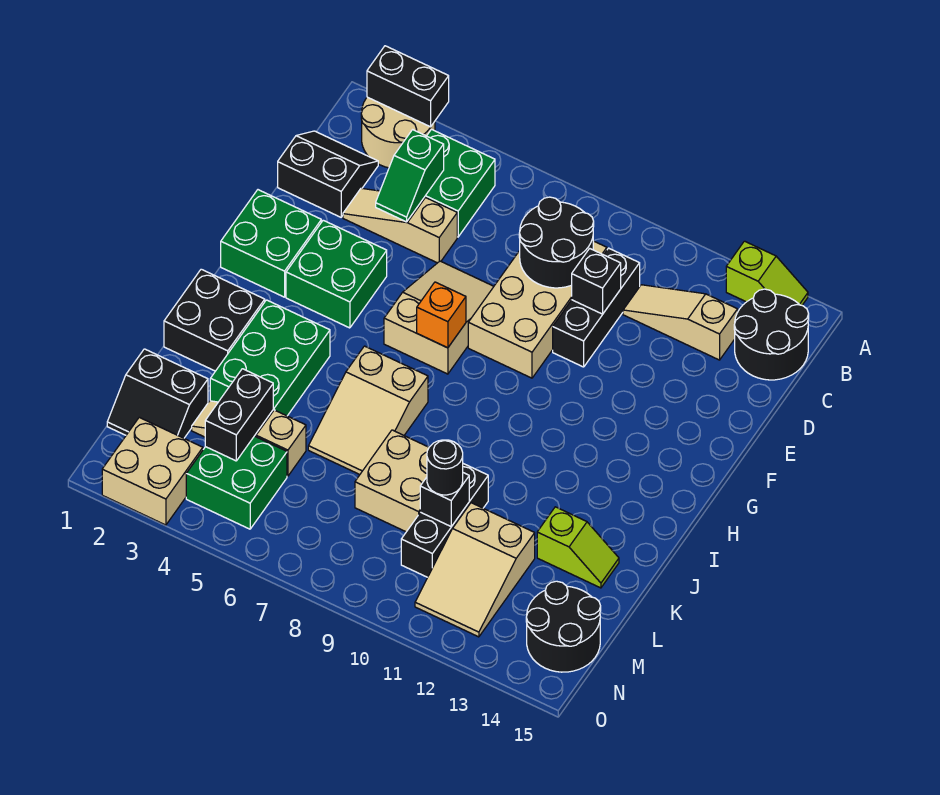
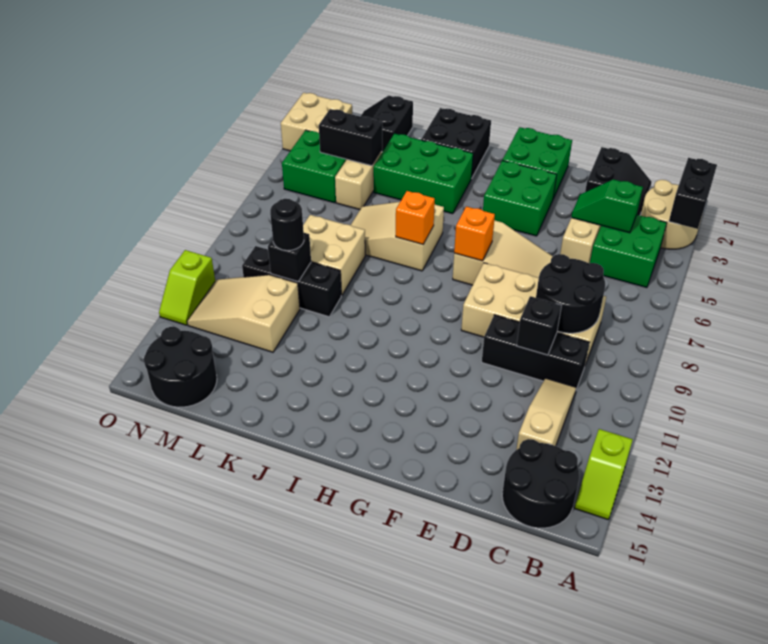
none -> orange 1x1 brick [396,191,435,244]
lime 1x2 slope [537,507,619,588] -> lime 1x2 slope moved to [159,250,215,325]

